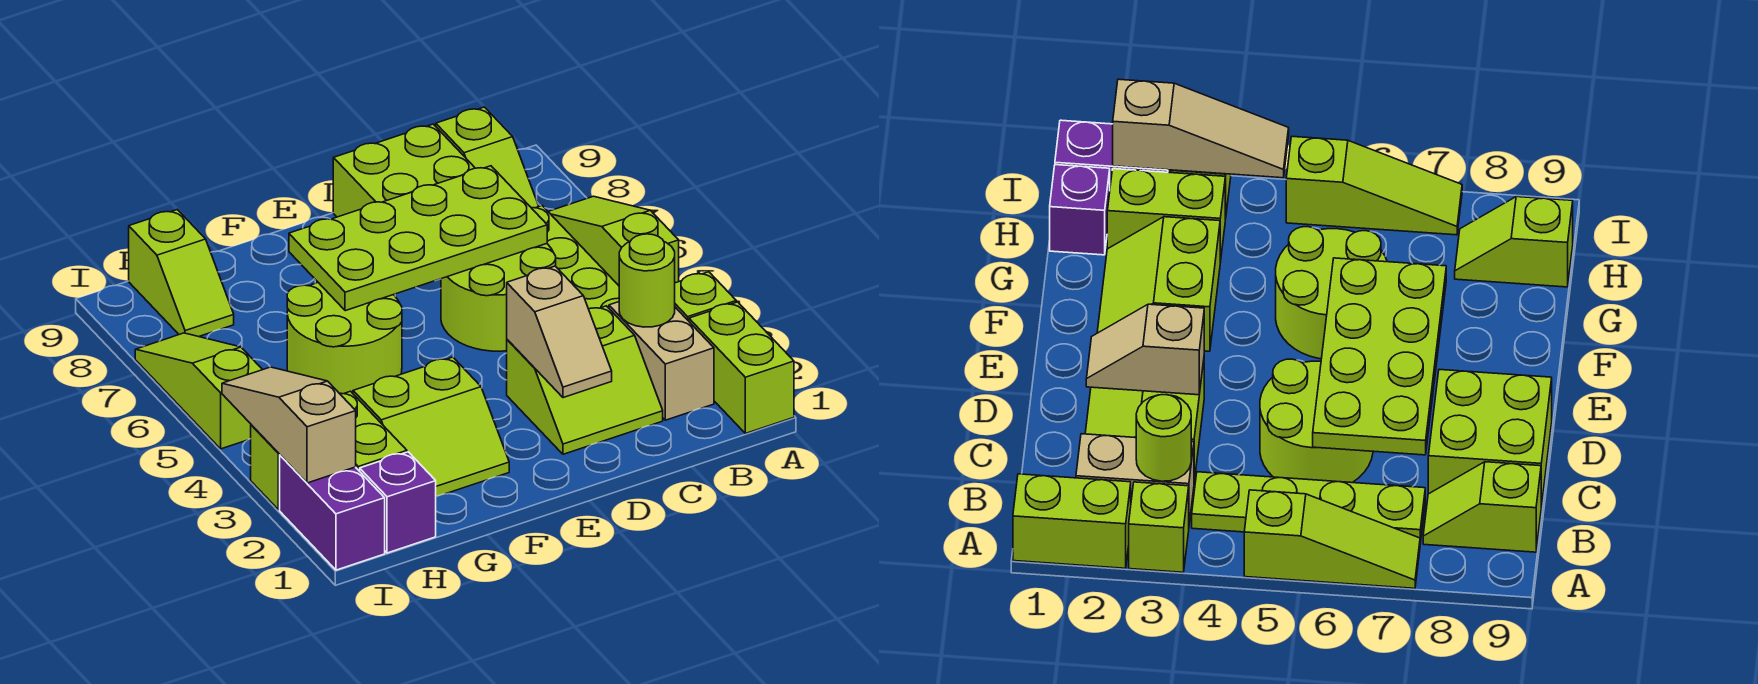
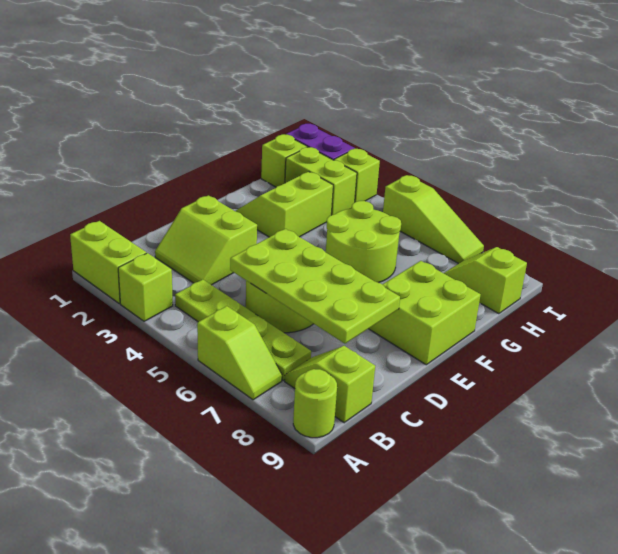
lime 1x3 slope [548,196,679,286] -> lime 1x2 slope [197,306,282,400]
tan 1x2 brick [609,302,714,420] -> none
lime 1x1 round brick [619,234,675,327] -> lime 1x1 round brick moved to [293,369,337,438]
lime 2x2 slope [507,306,663,454] -> lime 2x2 slope turned to [155,195,257,285]
lime 2x4 plate [289,166,547,311] -> lime 2x4 plate turned to [230,229,400,344]
lime 2x2 brick [333,124,475,217] -> lime 2x2 brick moved to [369,261,480,365]
tan 1x2 slope [507,266,612,398] -> none
purple 1x1 brick [360,452,436,553] -> lime 1x1 brick [261,134,307,187]
tan 1x3 slope [222,367,356,483] -> none

